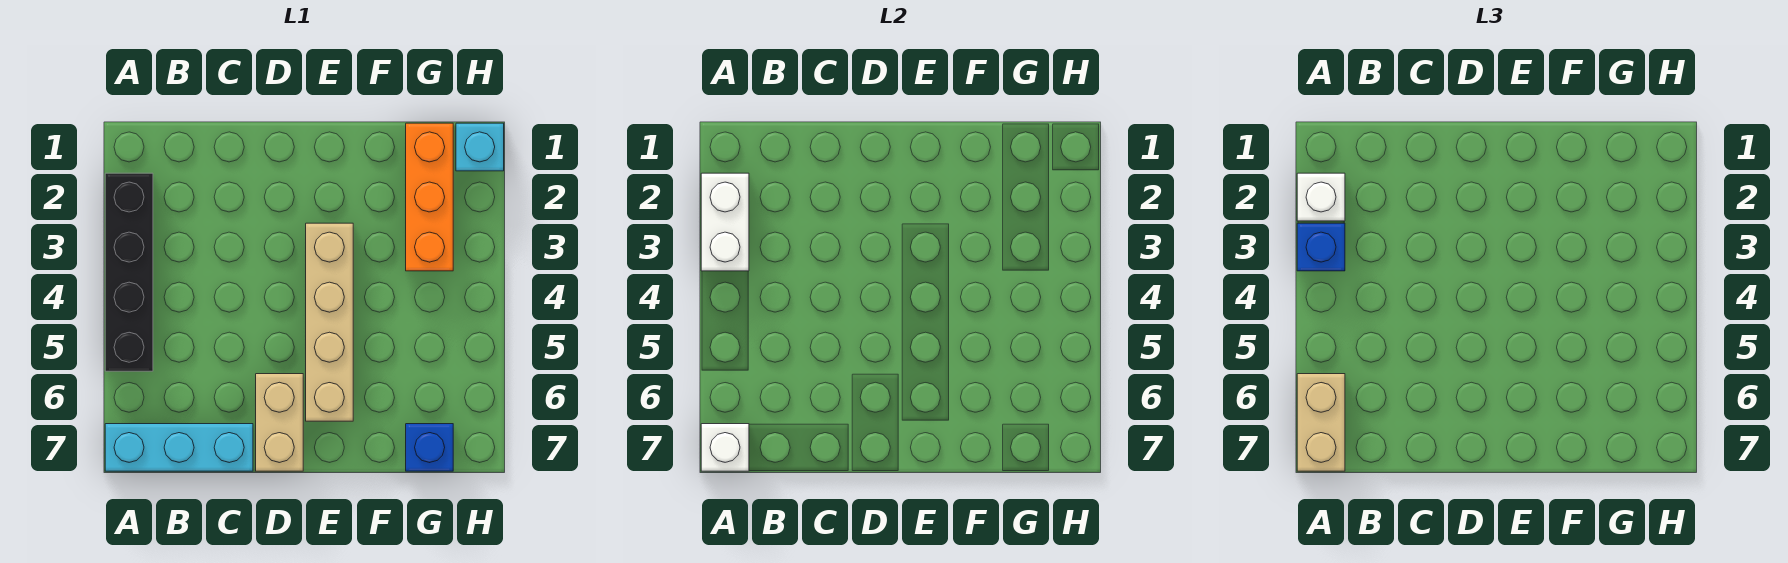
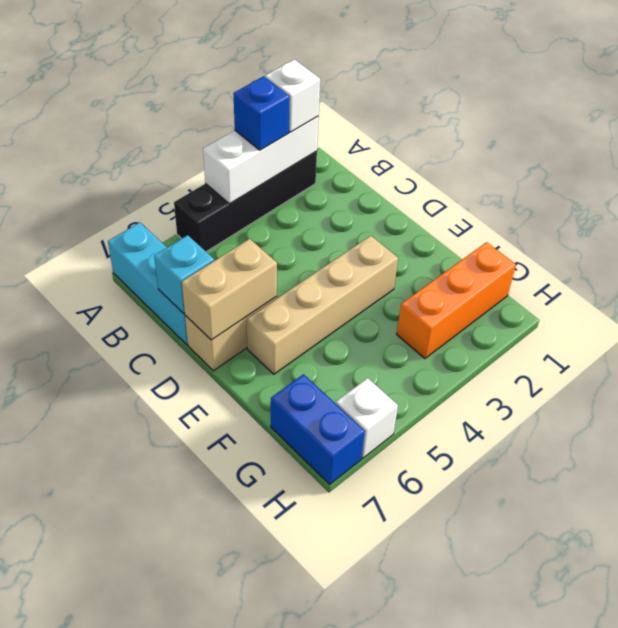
white 1x2 brick [701,173,749,271] -> white 1x3 brick [203,116,319,204]
tan 1x2 brick [1297,374,1345,471] -> tan 1x2 brick moved to [182,239,277,340]
white 1x1 brick [701,424,749,471] -> white 1x1 brick moved to [336,378,398,458]
blue 1x1 brick [406,424,453,471] -> blue 1x2 brick [271,374,365,484]
cyan 1x1 brick [456,123,504,171] -> cyan 1x1 brick moved to [154,235,214,313]

